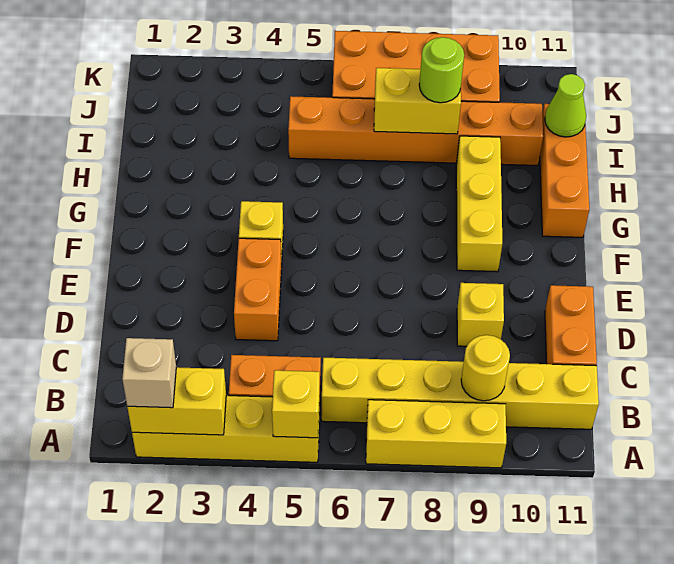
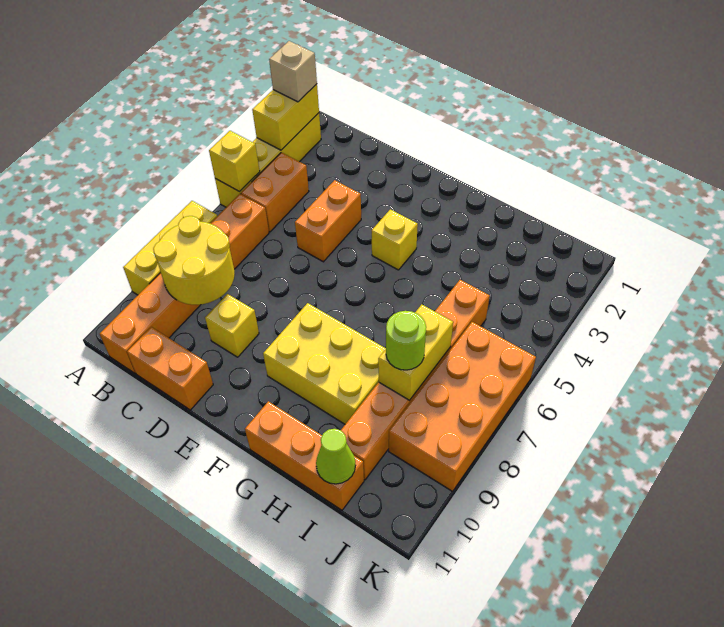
yellow 1x6 brick [321,358,599,429] -> orange 1x6 brick [100,194,269,373]
yellow 1x1 round brick [461,335,510,401] -> yellow 2x2 round brick [153,216,235,305]
orange 1x2 brick [234,238,281,341] -> orange 1x2 brick turned to [295,180,361,262]
yellow 1x3 brick [456,136,502,272] -> yellow 2x3 brick [263,303,386,424]

